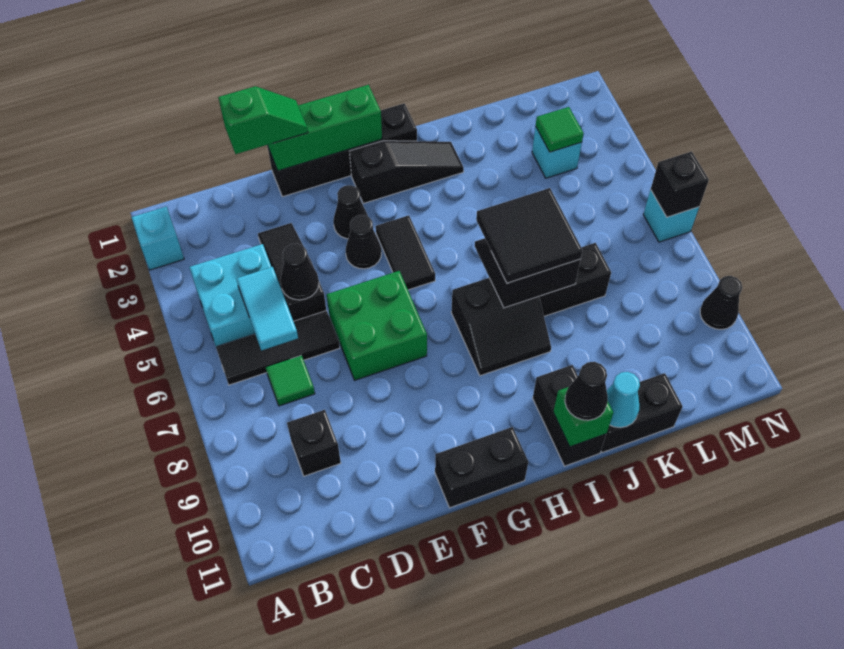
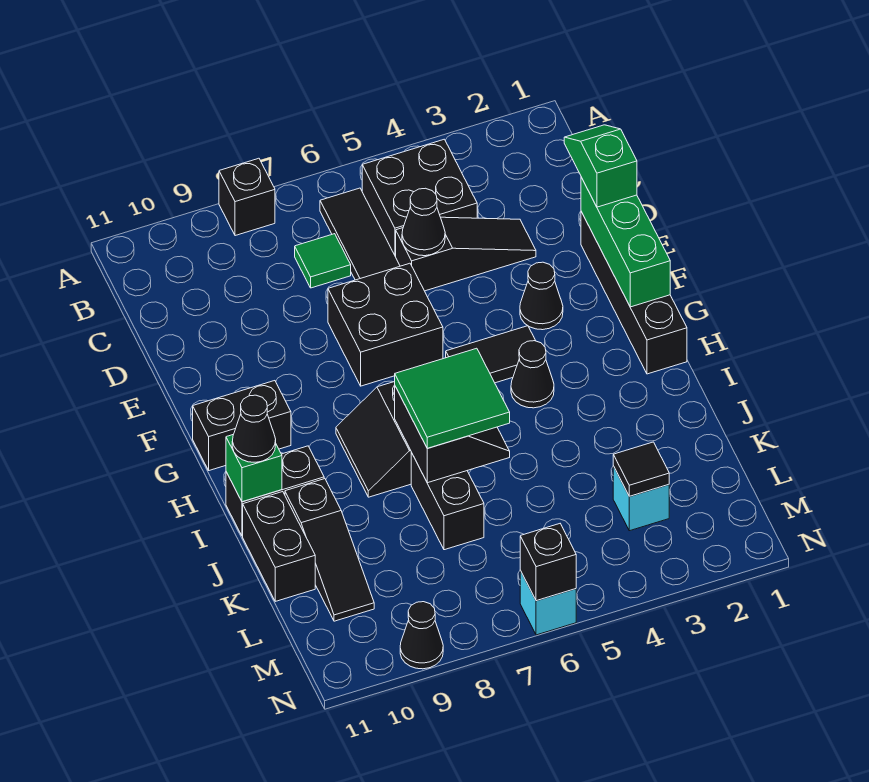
cyan 1x1 brick [131,206,184,270] -> none
cyan 2x2 brick [189,244,271,347] -> black 2x2 brick [362,139,477,257]
cyan 1x2 tile [236,267,298,350] -> none
black 1x1 brick [287,410,341,476] -> black 1x1 brick moved to [219,158,275,236]
green 1x2 slope [218,86,308,154] -> green 1x2 slope turned to [564,125,637,207]
green 2x2 brick [327,271,427,380] -> black 2x2 brick [328,263,443,386]
black 1x1 cone [345,215,381,269] -> black 1x1 cone moved to [511,341,554,408]
black 1x2 brick [435,427,528,508] -> black 1x2 brick turned to [193,381,291,470]
black 1x3 slope [350,141,464,204] -> black 1x3 slope moved to [285,479,374,621]
black 2x2 tile [476,188,583,283] -> green 2x2 tile [395,348,510,448]
cyan 1x1 cone [607,372,640,428] -> none
green 1x1 tile [536,107,584,152] -> black 1x1 tile [613,442,669,496]

